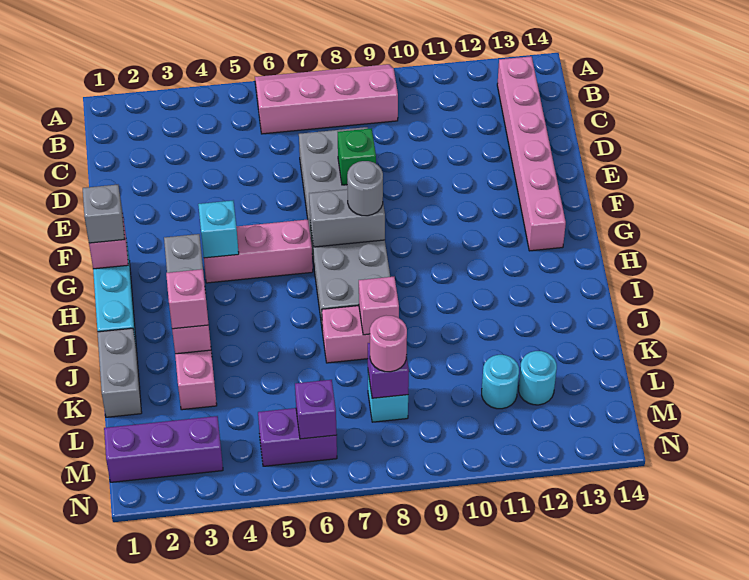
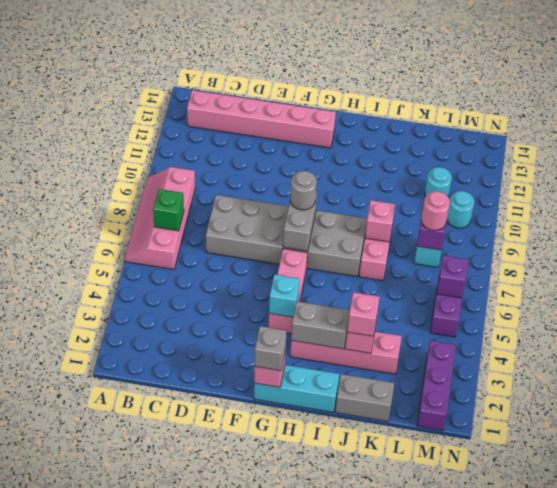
green 1x1 brick [338,128,376,185] -> green 1x1 brick moved to [153,189,184,231]
cyan 1x1 round brick [519,351,557,405] -> cyan 1x1 round brick moved to [447,191,474,228]

